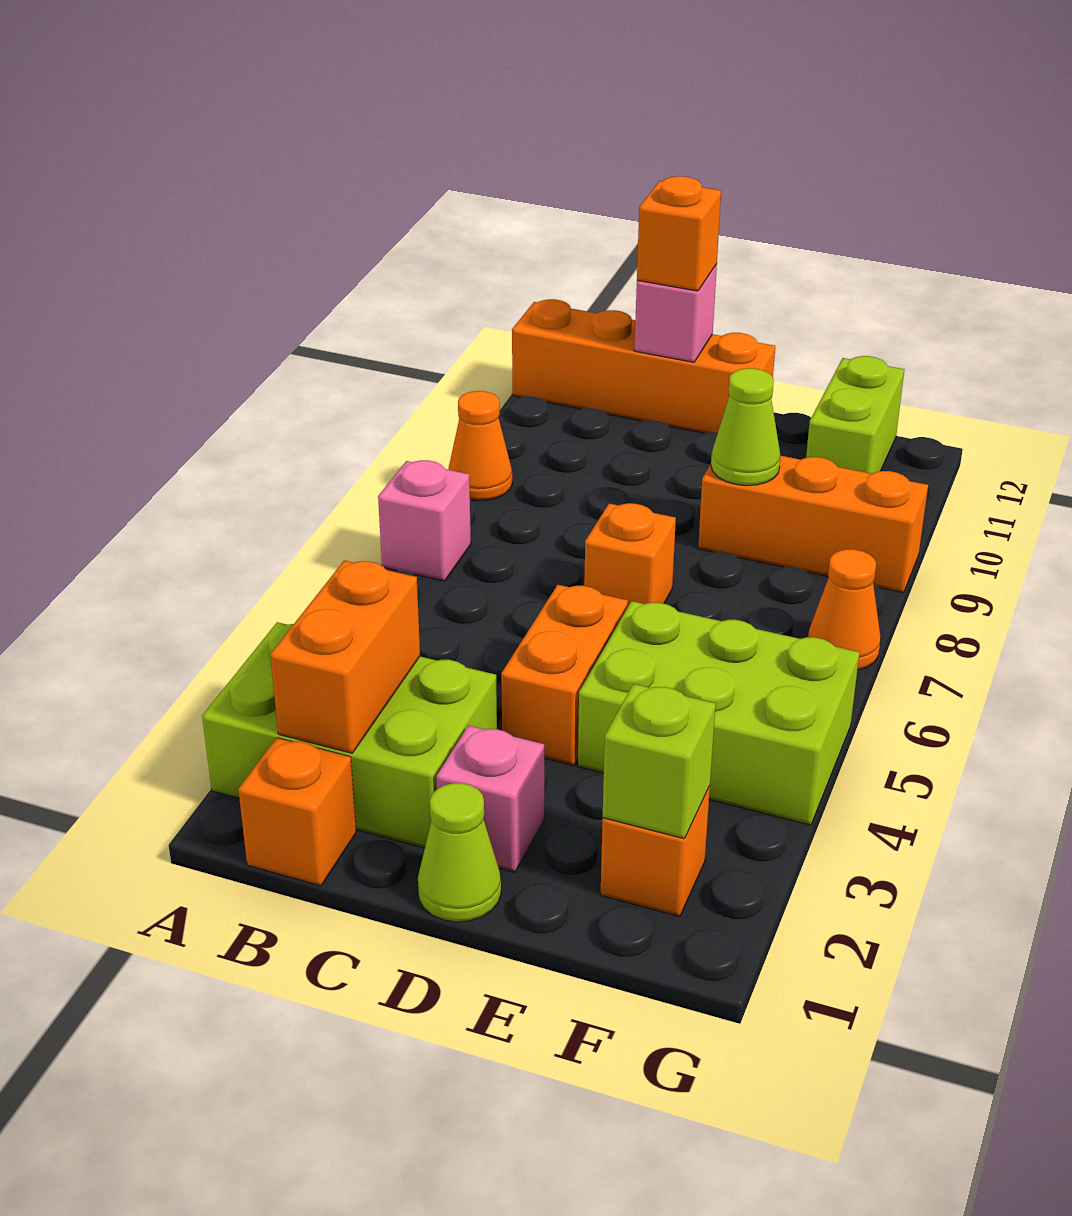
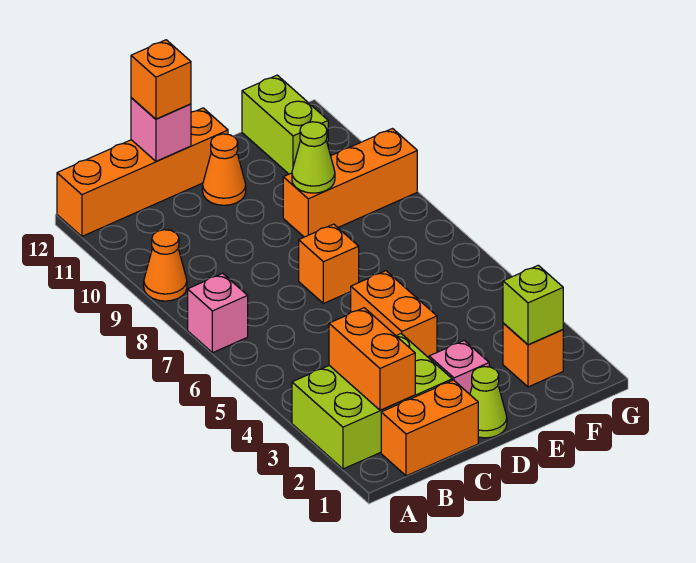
orange 1x1 brick [238,738,356,886] -> orange 1x2 brick [381,380,478,476]
lime 2x3 brick [578,601,859,825] -> none
orange 1x1 cone [808,549,881,670] -> orange 1x1 cone moved to [203,134,246,205]

